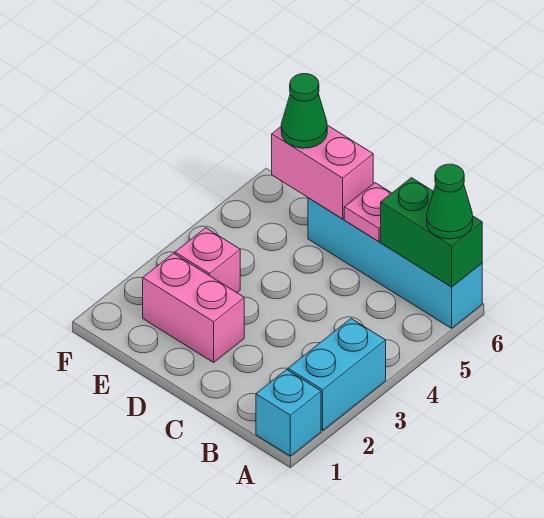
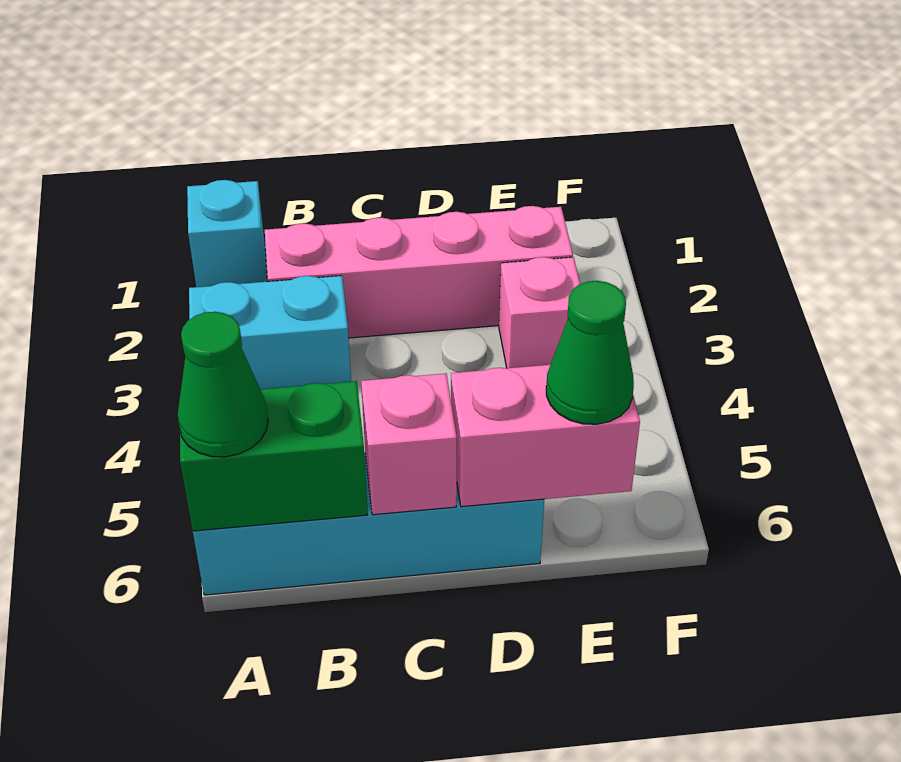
cyan 1x2 brick [288,319,386,430] -> cyan 1x2 brick turned to [189,276,351,389]
pink 1x1 plate [344,183,391,242] -> pink 1x1 brick [361,374,457,515]
pink 1x2 brick [143,253,244,362] -> pink 1x4 brick [265,206,573,338]

